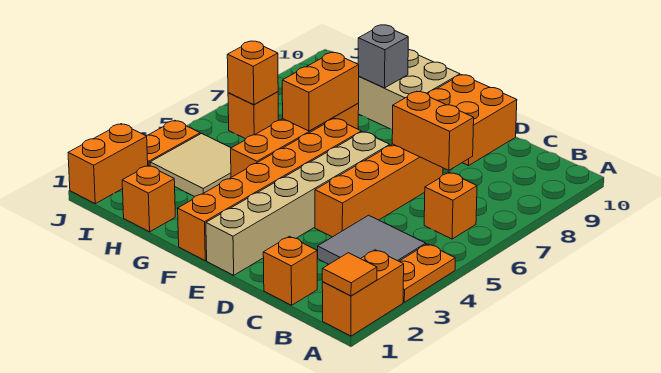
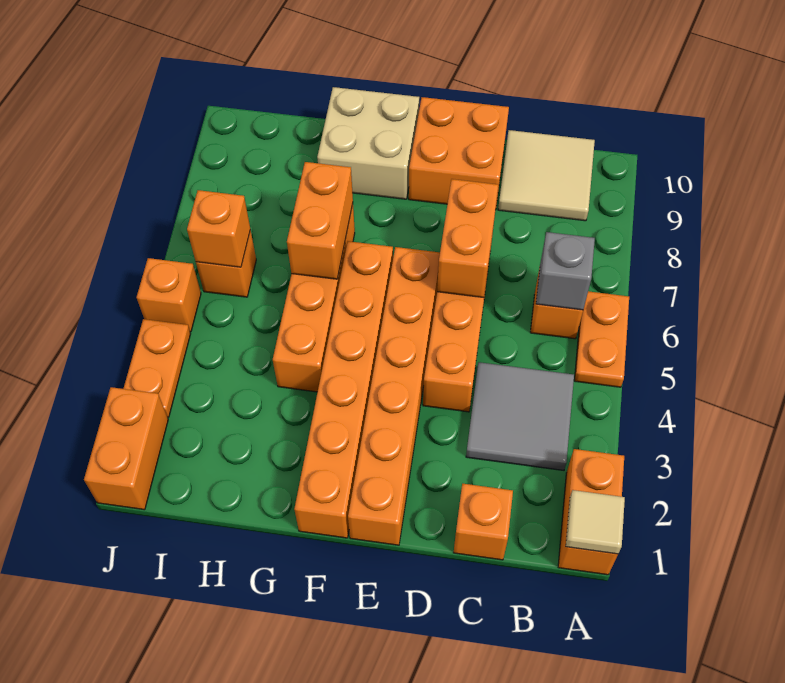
orange 1x1 tile [322,253,377,296] -> tan 1x1 tile [566,490,625,554]
orange 1x2 plate [399,244,455,302] -> orange 1x2 plate moved to [574,291,629,387]
orange 1x2 brick [392,92,474,170] -> orange 1x2 brick turned to [437,179,498,298]
tan 1x6 brick [206,132,390,275] -> orange 1x6 brick [348,247,440,545]
grey 1x1 brick [358,25,408,88] -> grey 1x1 brick moved to [536,232,595,310]
orange 1x1 brick [122,166,175,232] -> orange 1x1 brick moved to [137,258,201,332]
tan 2x2 tile [150,134,231,197] -> tan 2x2 tile moved to [498,130,595,221]

